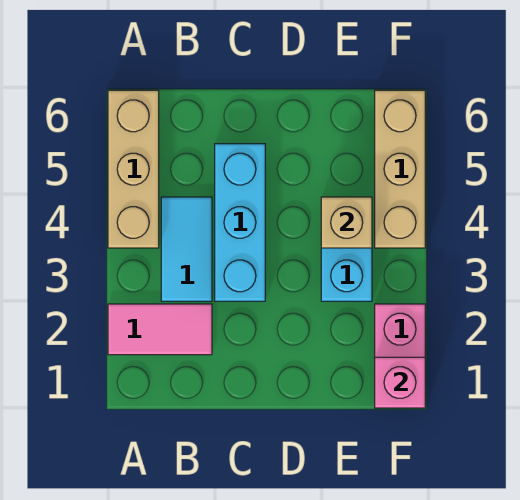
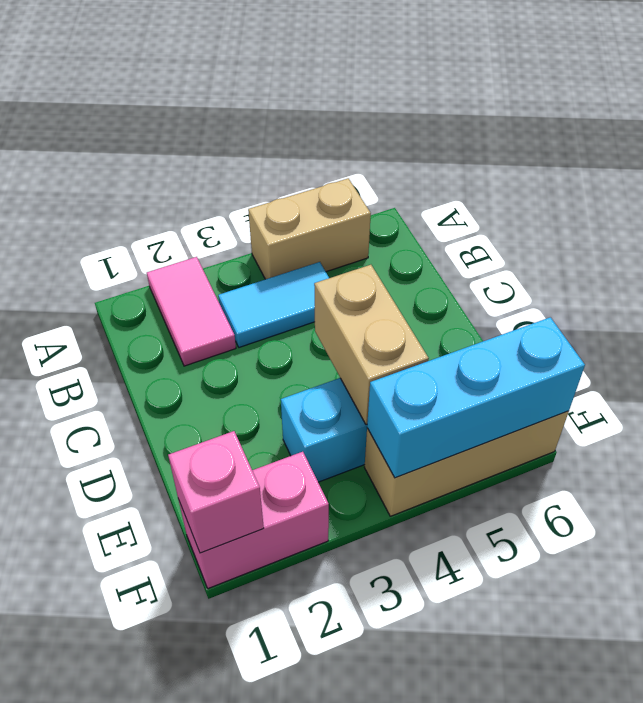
tan 1x3 brick [108,90,159,248] -> tan 1x2 brick [248,178,371,279]
cyan 1x3 brick [215,144,265,301] -> cyan 1x3 brick moved to [367,317,585,478]
tan 1x1 brick [321,197,372,248] -> tan 1x2 brick [314,265,429,424]

